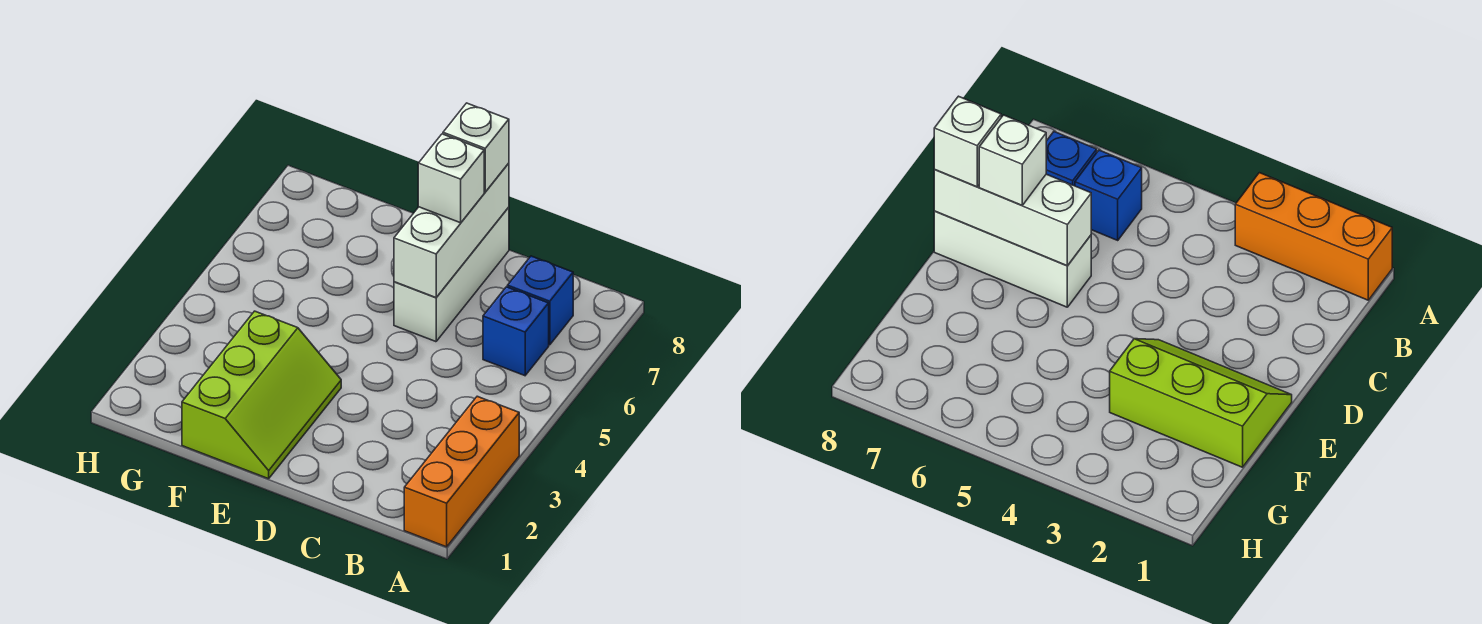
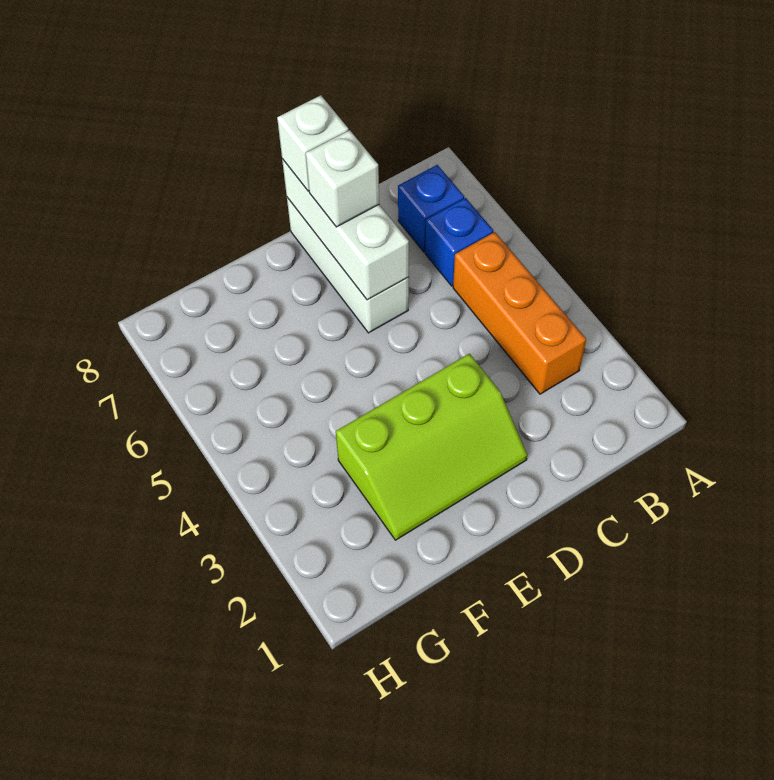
orange 1x3 brick [404,396,519,547] -> orange 1x3 brick moved to [453,232,586,394]
lime 2x3 slope [182,311,341,479] -> lime 2x3 slope turned to [336,354,527,540]

